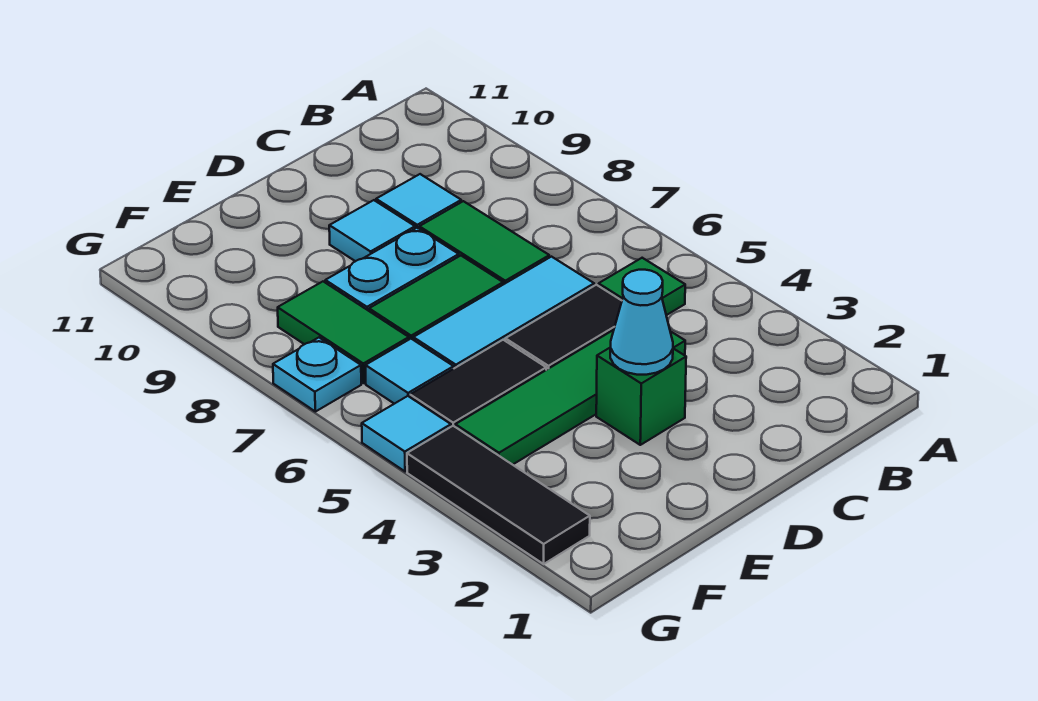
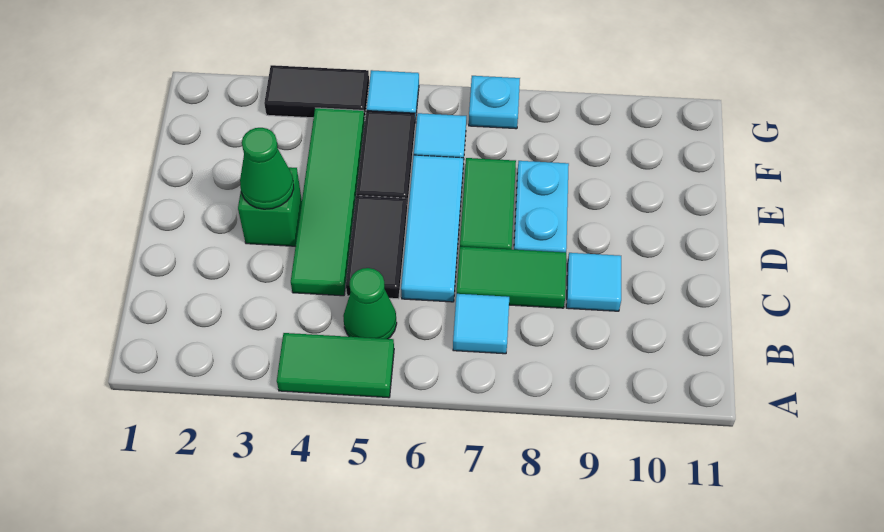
green 1x1 tile [599,258,685,315] -> green 1x1 cone [343,268,397,339]
cyan 1x1 cone [610,270,673,375] -> green 1x1 cone [240,128,294,209]
cyan 1x1 tile [329,200,415,261] -> cyan 1x1 tile moved to [453,294,509,354]
green 1x2 tile [278,282,409,383] -> green 1x2 tile moved to [277,333,394,398]
black 1x3 tile [407,426,590,564] -> black 1x2 tile [264,65,369,121]

